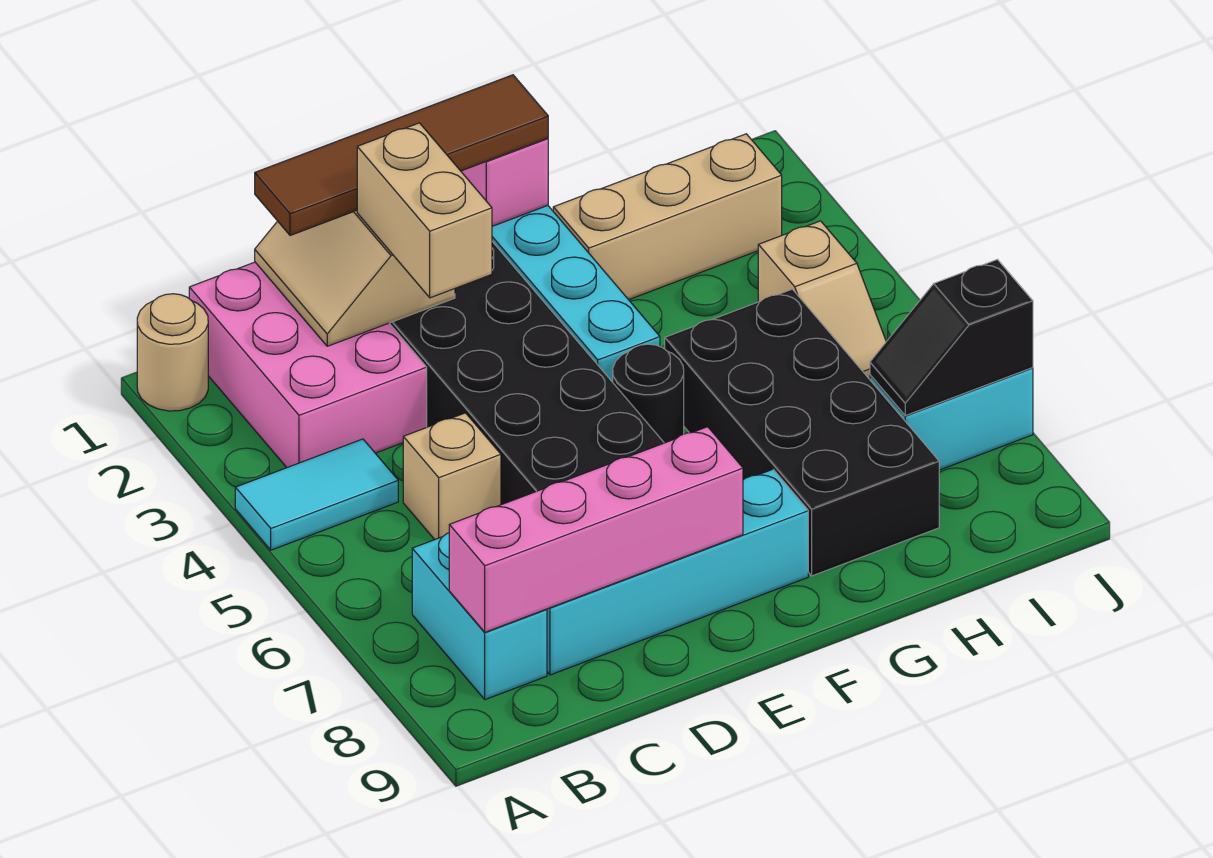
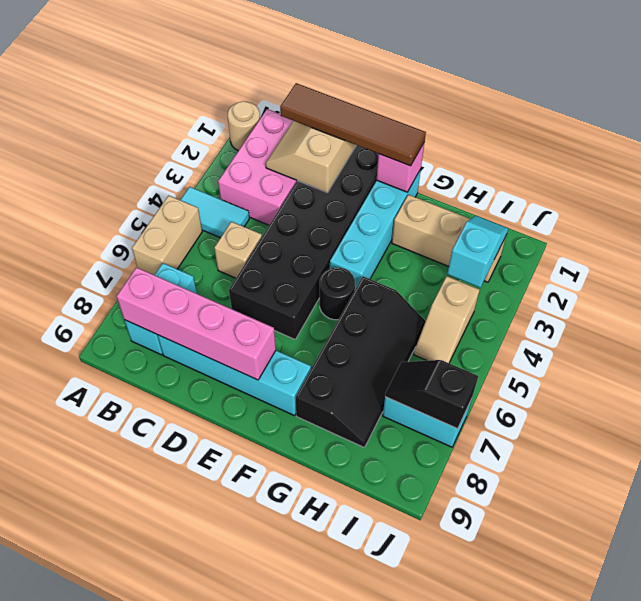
tan 1x2 brick [357,123,492,298] -> tan 1x2 brick moved to [132,196,202,275]
black 2x4 brick [665,289,939,576] -> black 2x4 slope [296,277,426,448]
none -> cyan 1x2 slope [447,216,508,288]

